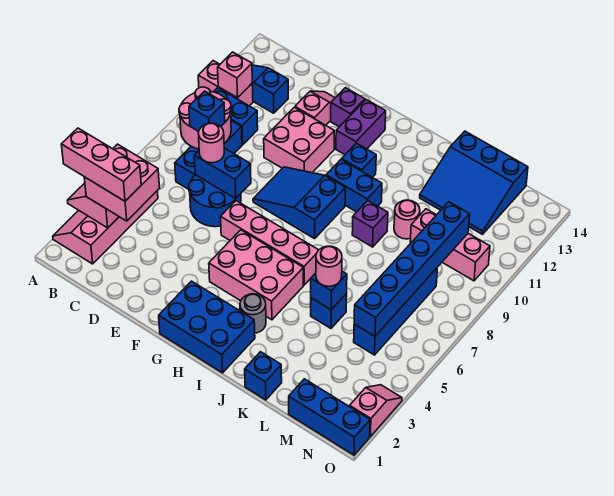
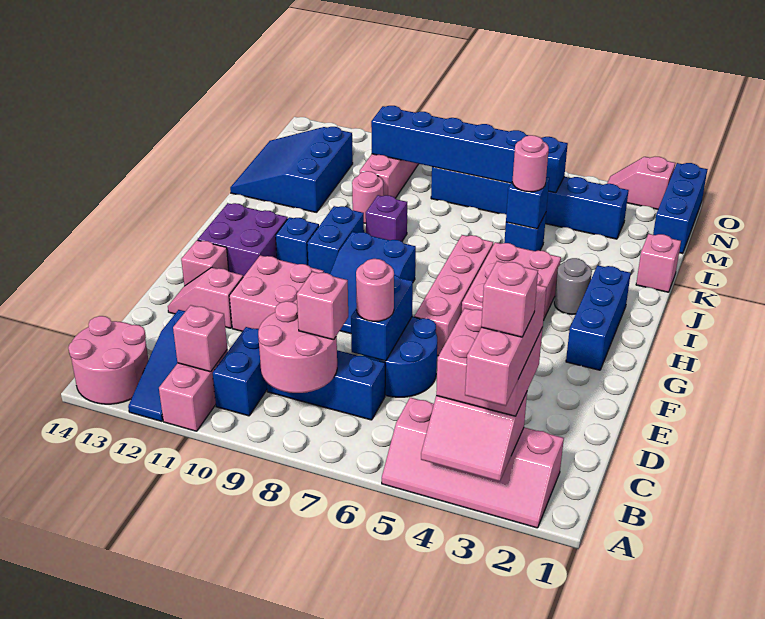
none -> pink 2x2 round brick [68,316,148,404]
none -> pink 1x1 brick [481,261,538,337]
blue 1x1 brick [189,91,225,131] -> pink 1x1 brick [297,272,348,340]
purple 1x1 brick [331,88,365,127] -> pink 1x1 brick [181,240,229,286]
blue 2x3 brick [159,281,255,373] -> blue 1x3 brick [566,265,631,370]
purple 1x2 brick [336,100,386,155] -> purple 2x2 brick [198,203,288,277]
blue 1x1 brick [245,352,282,400] -> pink 1x1 brick [636,234,681,292]
blue 3x3 slope [420,131,528,234] -> blue 3x3 slope turned to [230,127,353,213]
blue 1x4 brick [354,268,437,355] -> blue 1x6 brick [431,167,629,239]

